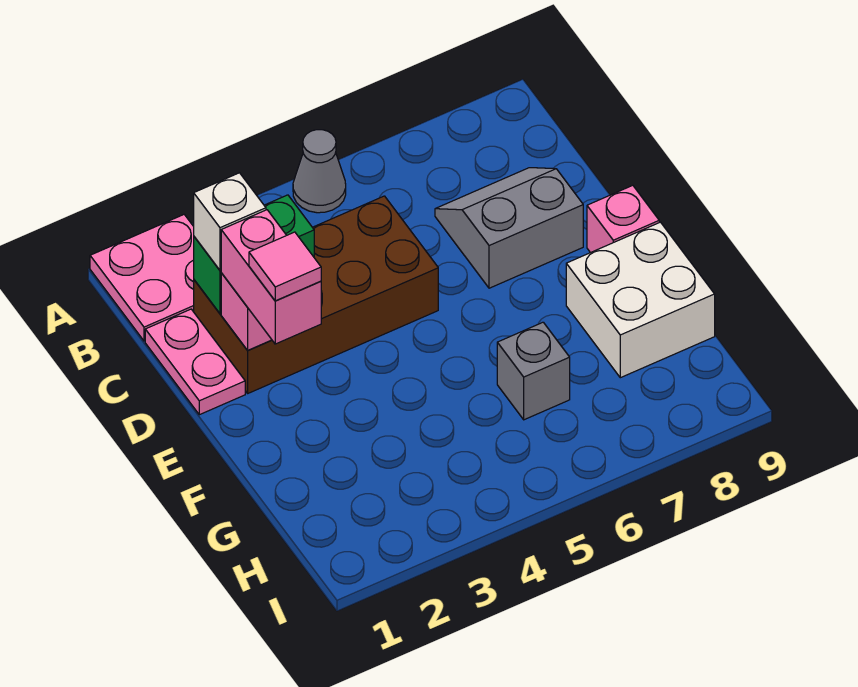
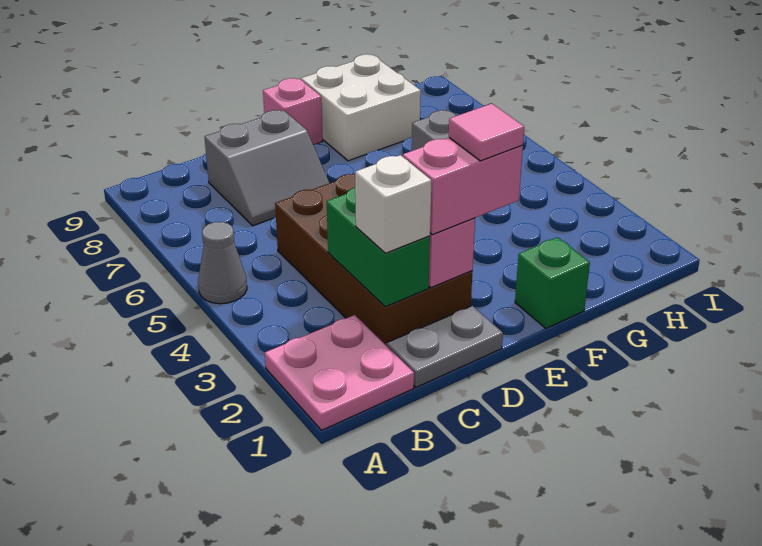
pink 1x2 plate [145,309,245,415] -> grey 1x2 plate [387,306,503,387]
grey 2x2 slope [435,168,583,288] -> grey 2x2 slope turned to [205,110,329,226]
none -> green 1x1 brick [515,237,590,328]

